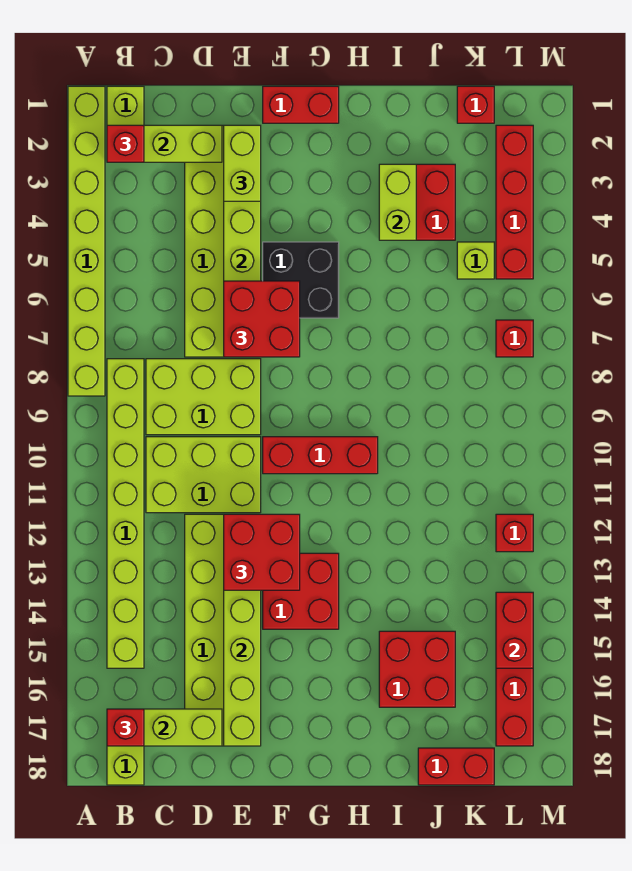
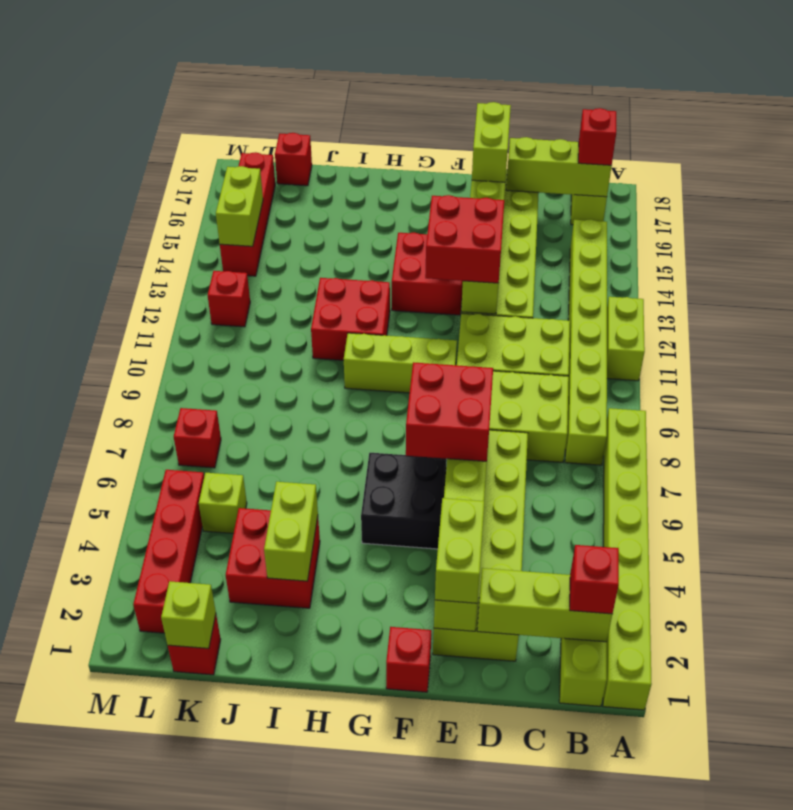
none -> lime 1x2 brick [607,297,645,381]
none -> lime 1x2 brick [472,102,511,182]
red 1x2 brick [263,86,339,123] -> red 1x1 brick [386,627,431,692]
red 1x3 brick [263,437,378,474] -> lime 1x3 brick [344,333,457,393]
red 2x2 brick [379,631,455,707] -> red 2x2 brick moved to [311,278,390,360]
red 1x2 brick [418,748,494,785] -> red 1x1 brick [275,133,312,186]
none -> lime 1x1 brick [161,581,216,649]
red 1x2 brick [496,592,533,668] -> lime 1x2 brick [216,166,263,246]

